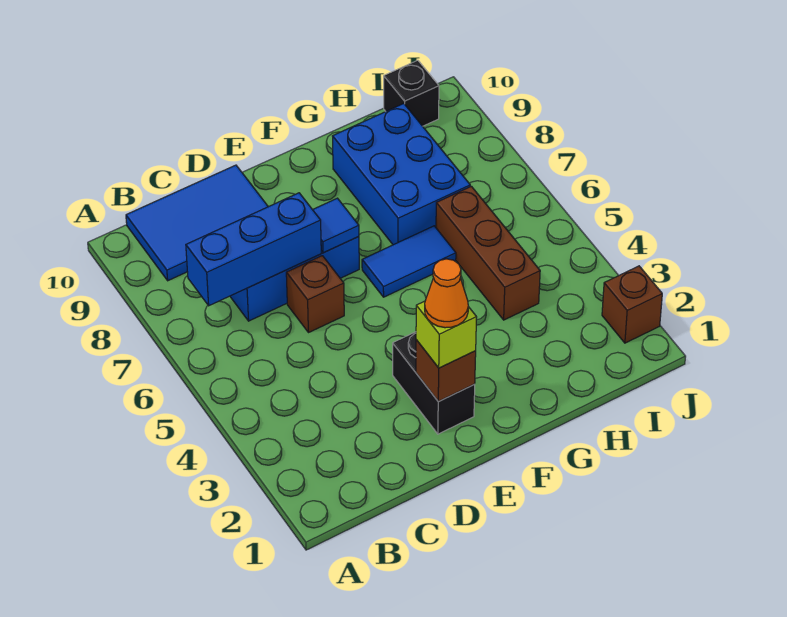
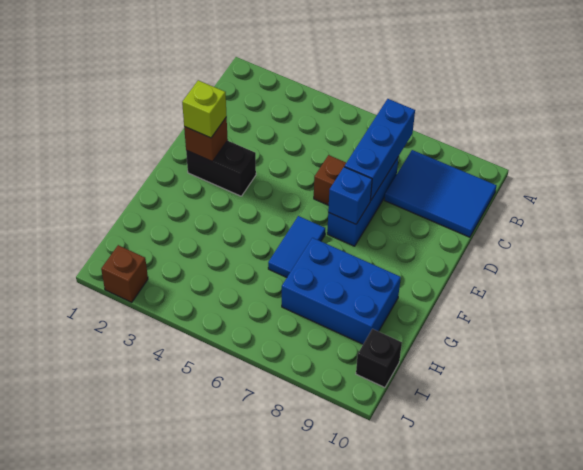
blue 2x3 tile [126,165,268,281] -> blue 2x3 tile turned to [385,150,497,237]
orange 1x1 cone [425,259,468,328] -> none
blue 1x1 tile [313,198,359,253] -> blue 1x1 brick [328,167,372,224]
brown 1x3 brick [436,186,540,320] -> none

